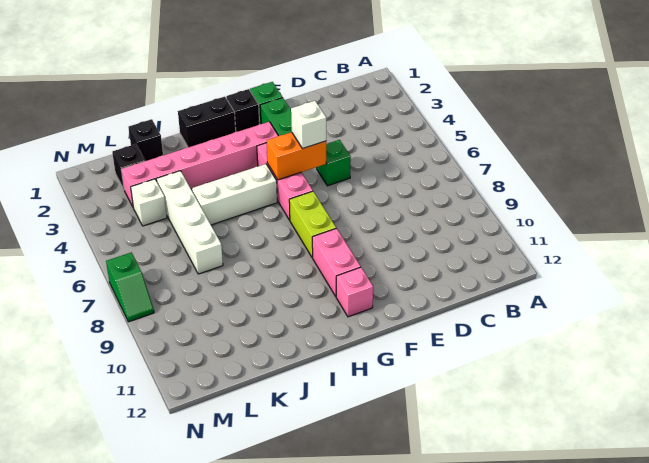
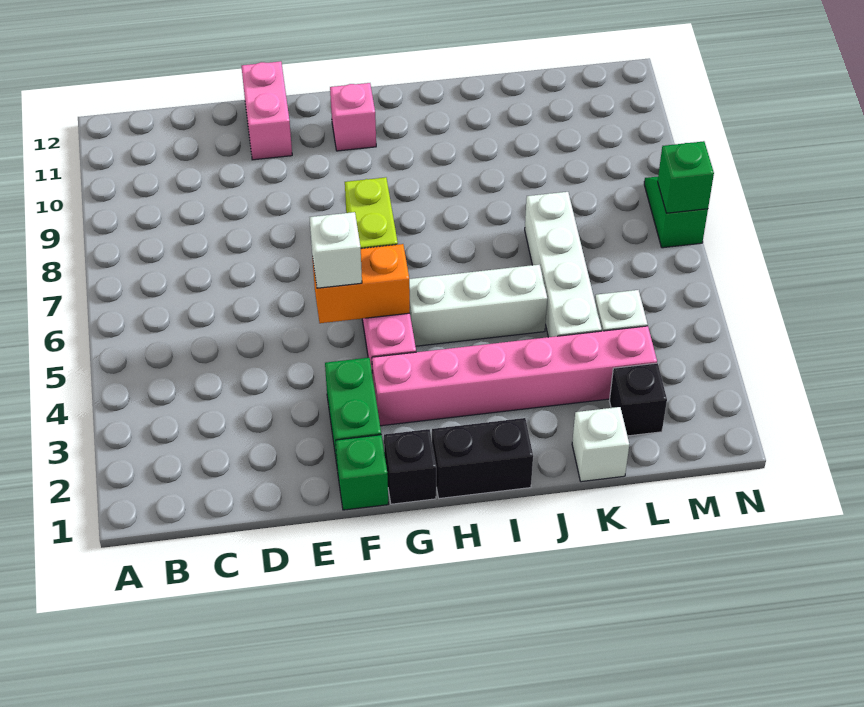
green 1x1 brick [317,140,351,186] -> green 1x1 brick moved to [657,141,714,213]
pink 1x2 brick [312,228,361,296] -> pink 1x2 brick moved to [241,61,292,160]
black 1x1 brick [128,119,163,161] -> white 1x1 brick [572,407,629,482]

